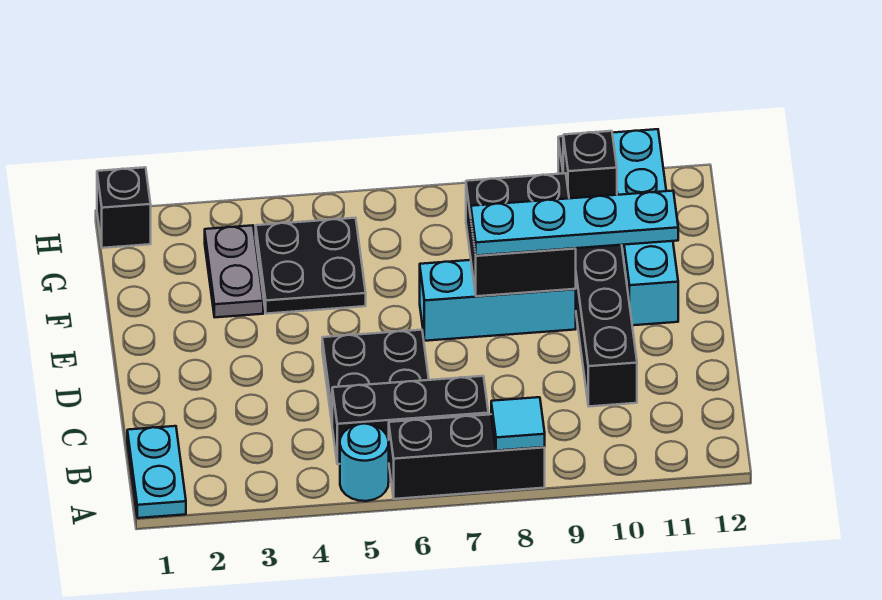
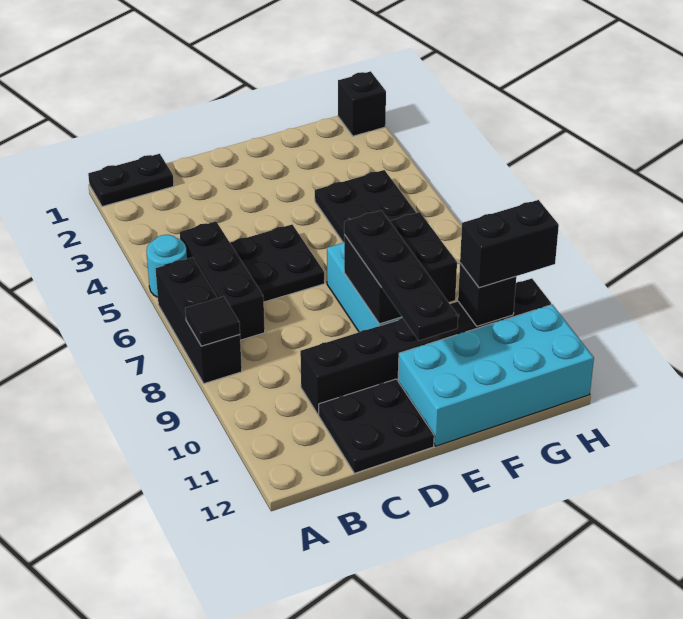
cyan 1x2 plate [127,426,186,518] -> black 1x2 plate [88,154,174,207]
cyan 1x1 tile [491,397,545,451] -> black 1x1 tile [185,296,240,346]
none -> black 2x2 plate [319,379,434,473]
cyan 1x4 plate [471,191,678,256] -> black 1x4 plate [344,210,458,341]
cyan 1x4 brick [612,129,678,325] -> cyan 2x4 brick [398,305,594,446]
grey 1x2 plate [205,225,263,317] -> none
none -> black 1x2 brick [460,200,559,288]

